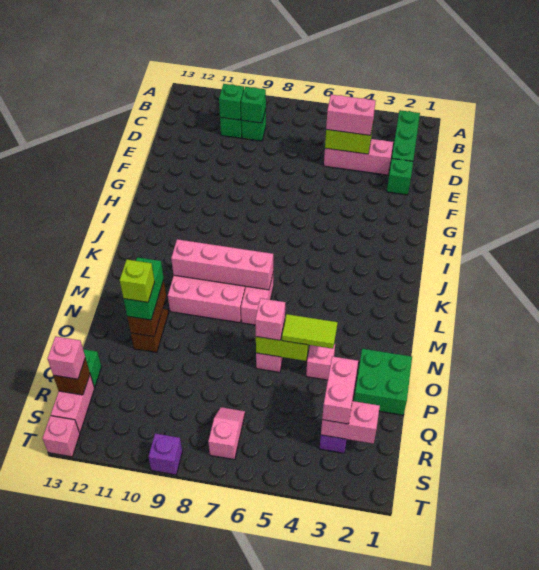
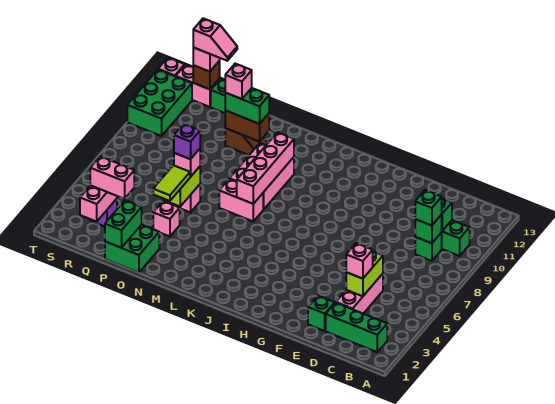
none -> green 1x1 brick [415,190,442,226]
pink 1x2 brick [326,95,376,135] -> pink 1x1 brick [346,243,373,279]
lime 1x1 brick [120,260,155,302] -> pink 1x1 brick [225,64,252,99]
none -> green 1x2 brick [105,200,142,248]
pink 1x2 slope [208,407,245,460] -> pink 1x2 slope moved to [193,18,237,61]
none -> green 2x3 brick [127,70,192,136]
purple 1x1 brick [148,434,182,475] -> purple 1x1 brick moved to [174,124,200,159]

